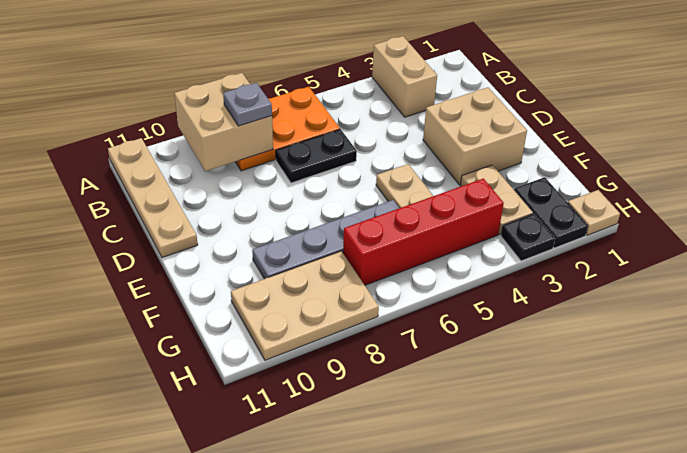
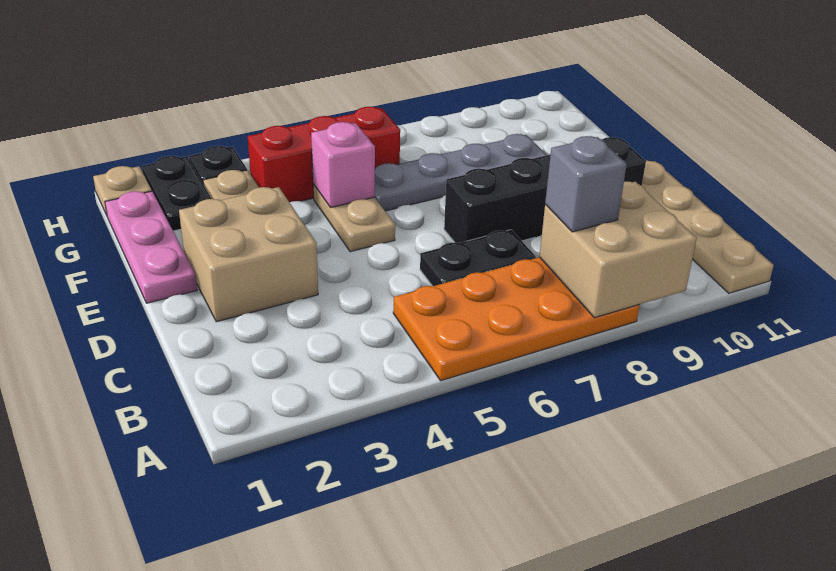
tan 1x2 brick [372,36,437,117] -> none
orange 2x3 plate [236,87,340,171] -> orange 2x4 plate [393,257,639,381]
grey 1x1 plate [223,83,272,126] -> grey 1x1 brick [545,136,627,232]
none -> black 1x4 brick [444,137,646,243]
none -> pink 1x3 plate [105,191,197,303]
none -> pink 1x1 brick [311,122,375,208]
red 1x4 brick [343,179,504,285] -> red 1x3 brick [248,107,400,202]
tan 2x3 plate [231,251,379,360] -> none

